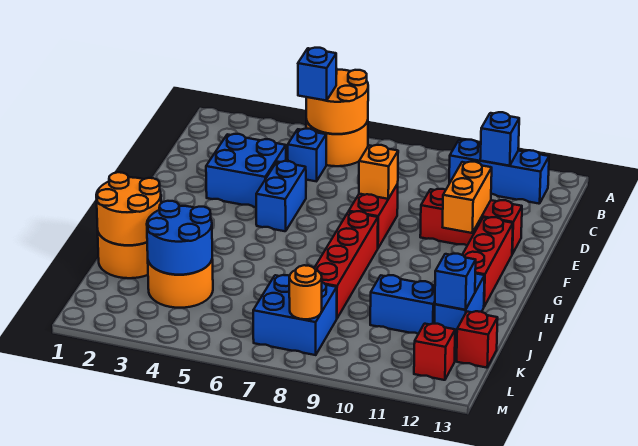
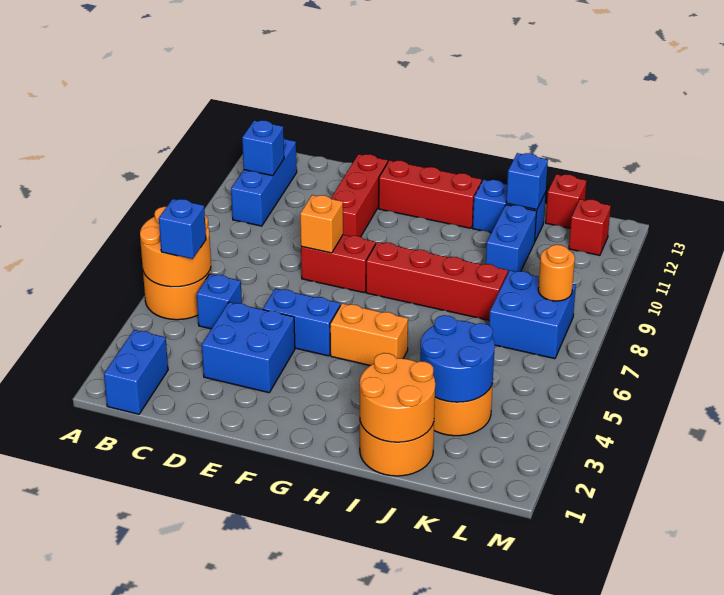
none -> blue 1x2 brick [104,330,168,414]
orange 1x2 brick [443,162,492,233] -> orange 1x2 brick moved to [330,303,408,365]

